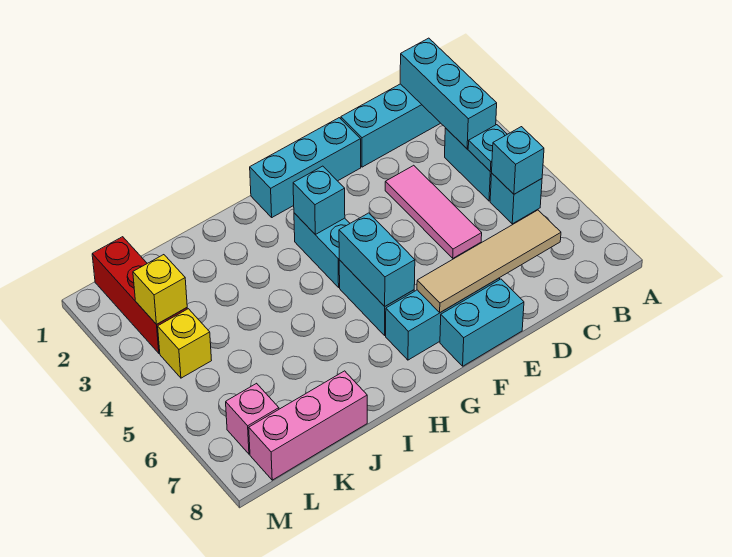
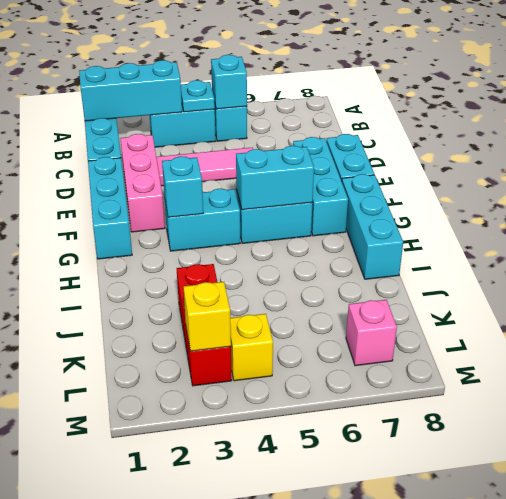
tan 1x4 tile [417,210,561,313] -> none
none -> cyan 1x3 brick [342,174,403,279]
pink 1x3 brick [249,371,367,480] -> pink 1x3 brick moved to [120,134,165,232]
red 1x3 brick [92,237,187,353] -> red 1x3 brick turned to [177,264,232,386]

